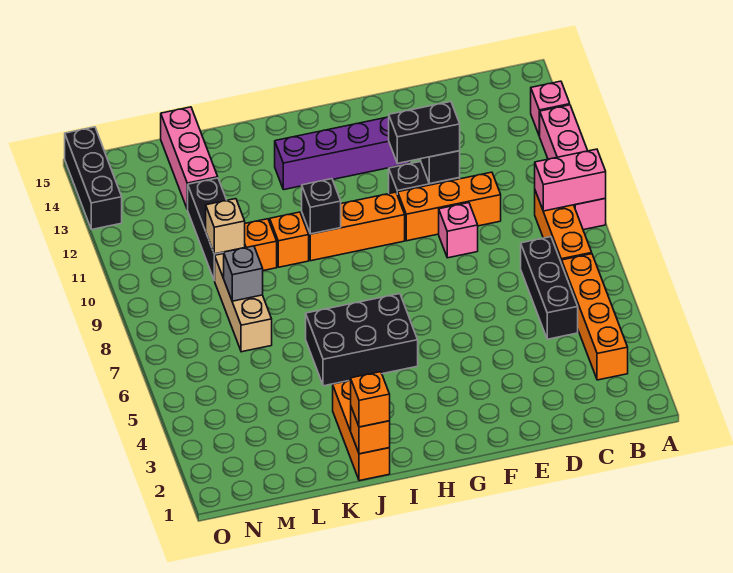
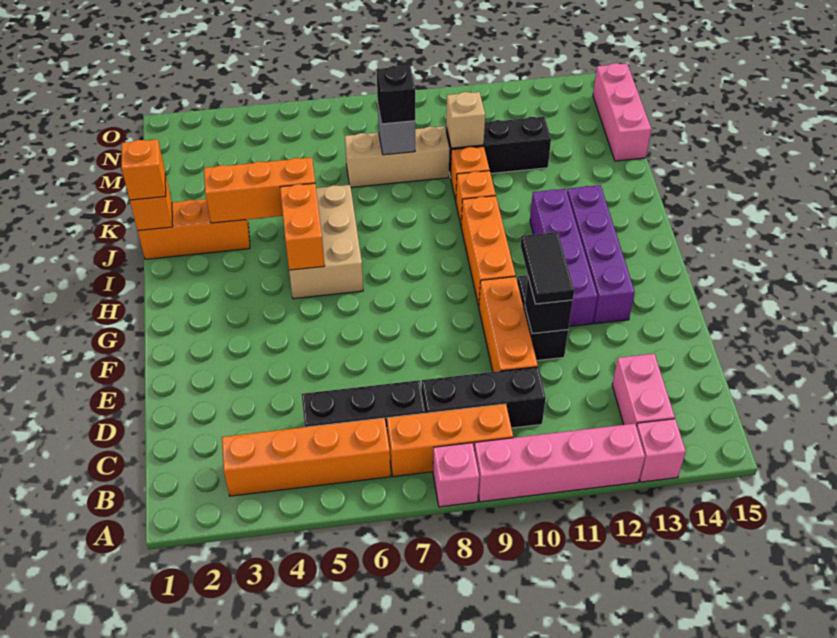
pink 1x2 brick [535,149,606,211] -> pink 1x2 brick moved to [612,354,675,426]
pink 1x1 brick [439,203,478,258] -> pink 1x1 brick moved to [433,443,479,507]
black 1x2 brick [389,102,460,163] -> black 1x2 tile [521,232,574,304]
none -> purple 1x4 brick [530,189,598,327]
black 2x3 brick [306,294,418,386] -> tan 2x3 brick [289,184,363,299]
none -> orange 1x2 brick [280,183,325,270]
black 1x1 brick [302,179,341,234] -> black 1x1 brick moved to [377,66,415,124]
none -> orange 1x3 brick [204,157,315,223]
pink 1x3 brick [161,107,218,209] -> pink 1x3 brick turned to [593,63,651,161]
black 1x3 brick [65,127,122,230] -> black 1x3 brick moved to [422,367,546,428]

